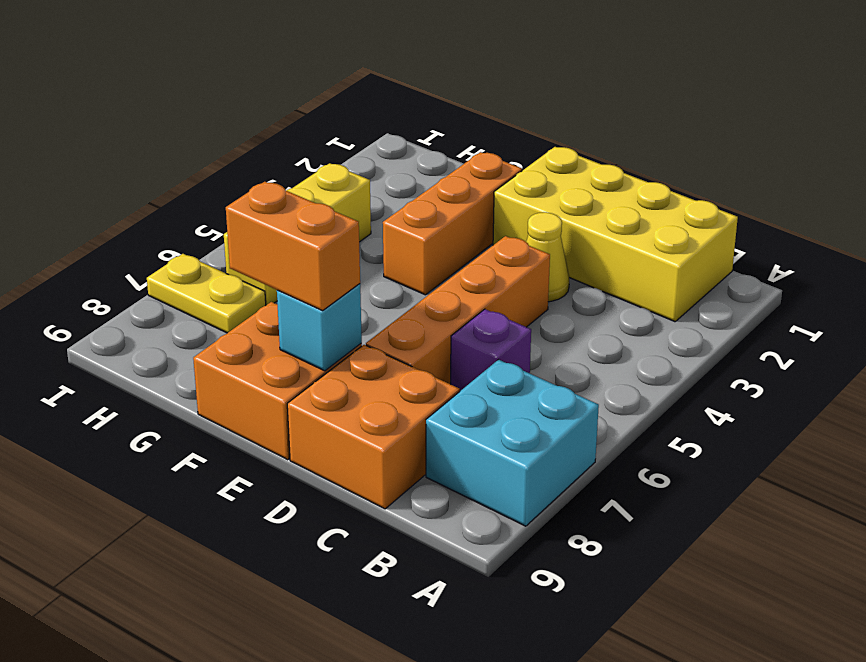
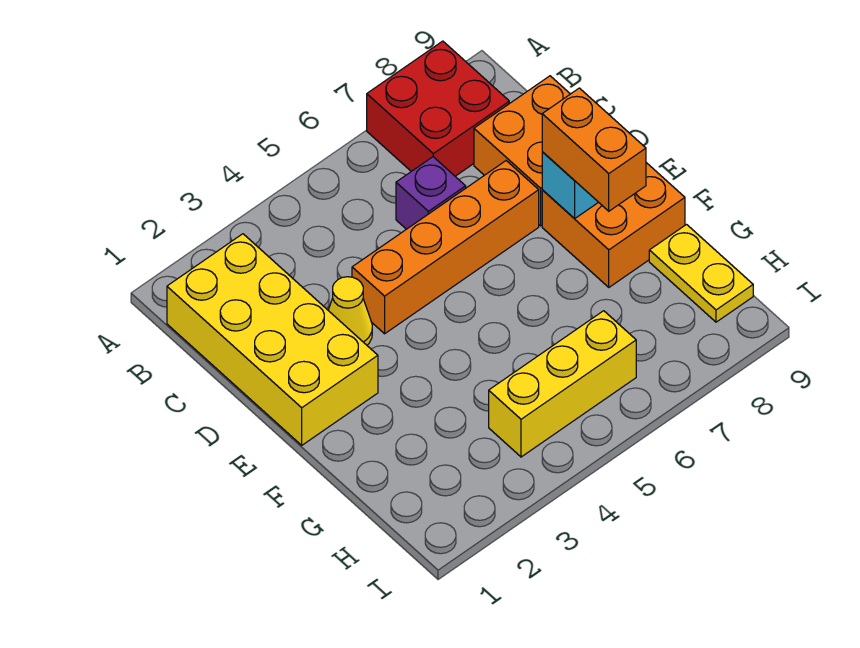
cyan 2x2 brick [426,360,599,526] -> red 2x2 brick [367,41,509,176]
orange 1x3 brick [383,152,522,295] -> none
yellow 1x2 plate [147,254,266,333] -> yellow 1x2 plate moved to [649,225,753,322]

